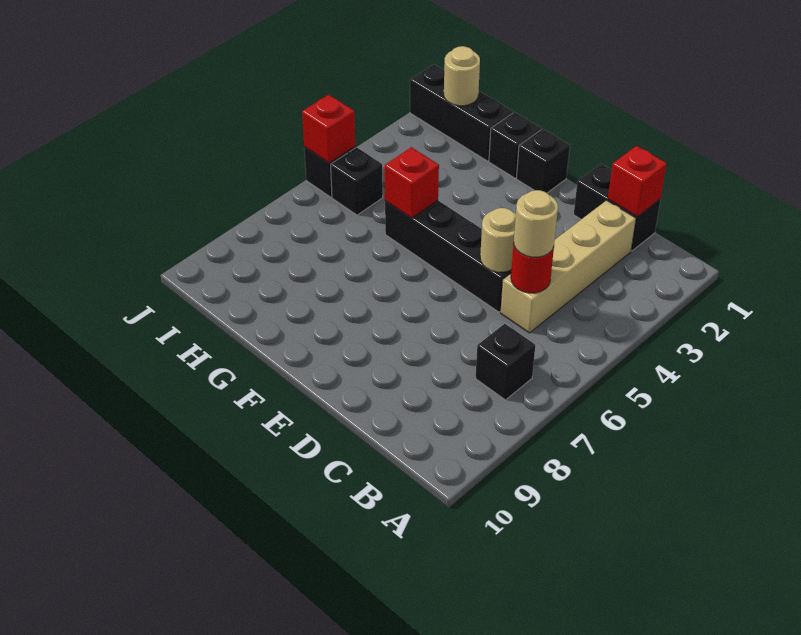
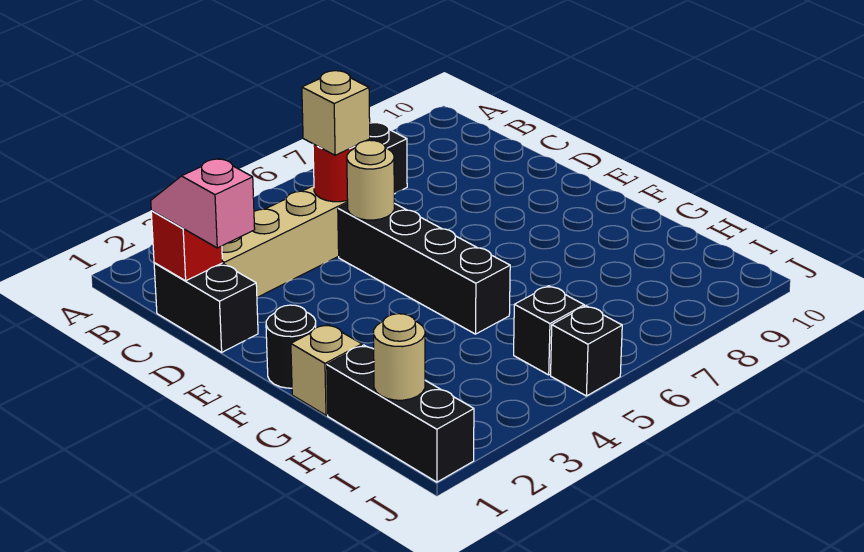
none -> pink 1x2 slope [151,159,255,248]
tan 1x1 round brick [514,190,558,257] -> tan 1x1 brick [302,71,370,155]
black 1x1 brick [516,129,570,193] -> black 1x1 round brick [266,305,316,388]
black 1x1 brick [489,112,541,178] -> tan 1x1 brick [291,324,362,415]
red 1x1 brick [385,147,439,218] -> none
red 1x1 brick [302,95,355,163] -> none

